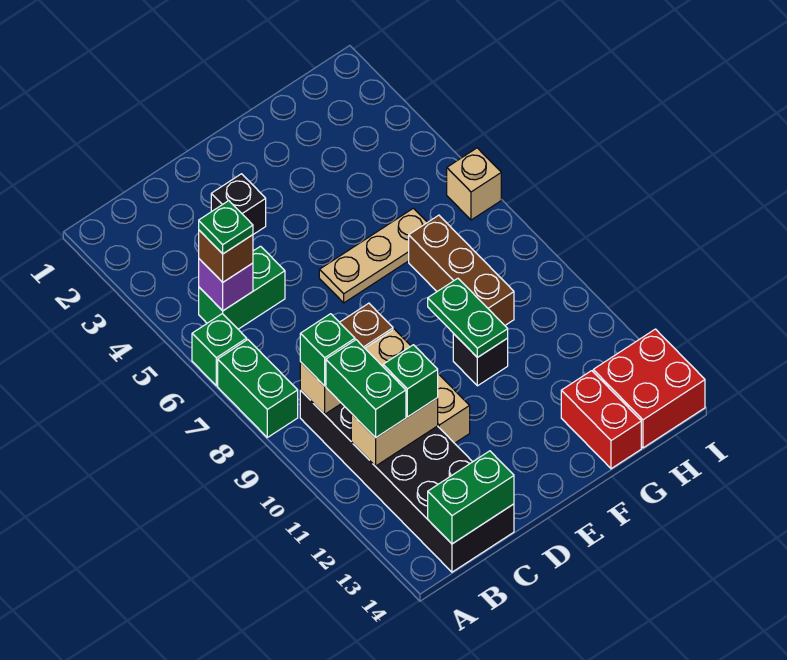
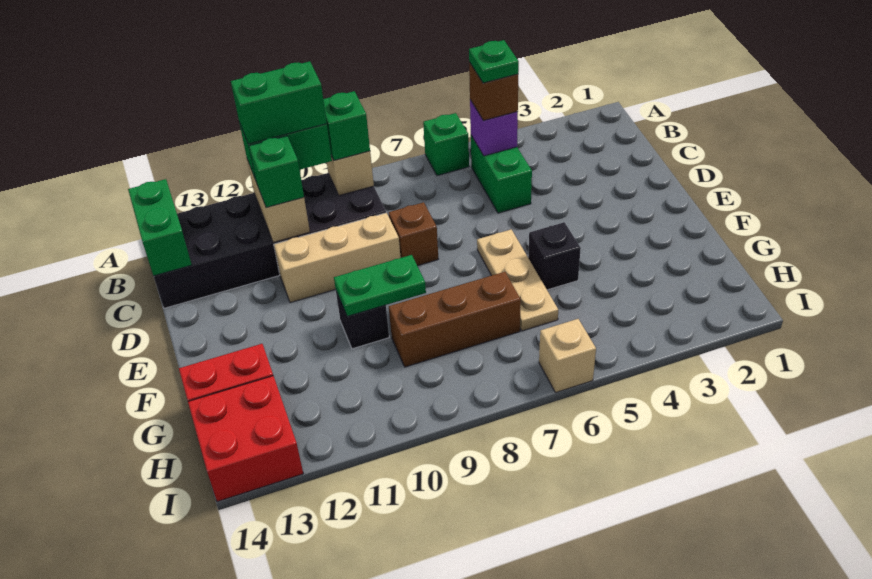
green 1x2 brick [218,340,298,437] -> green 1x2 brick moved to [231,61,327,144]
black 1x1 brick [211,174,266,234] -> black 1x1 brick moved to [528,222,581,290]

